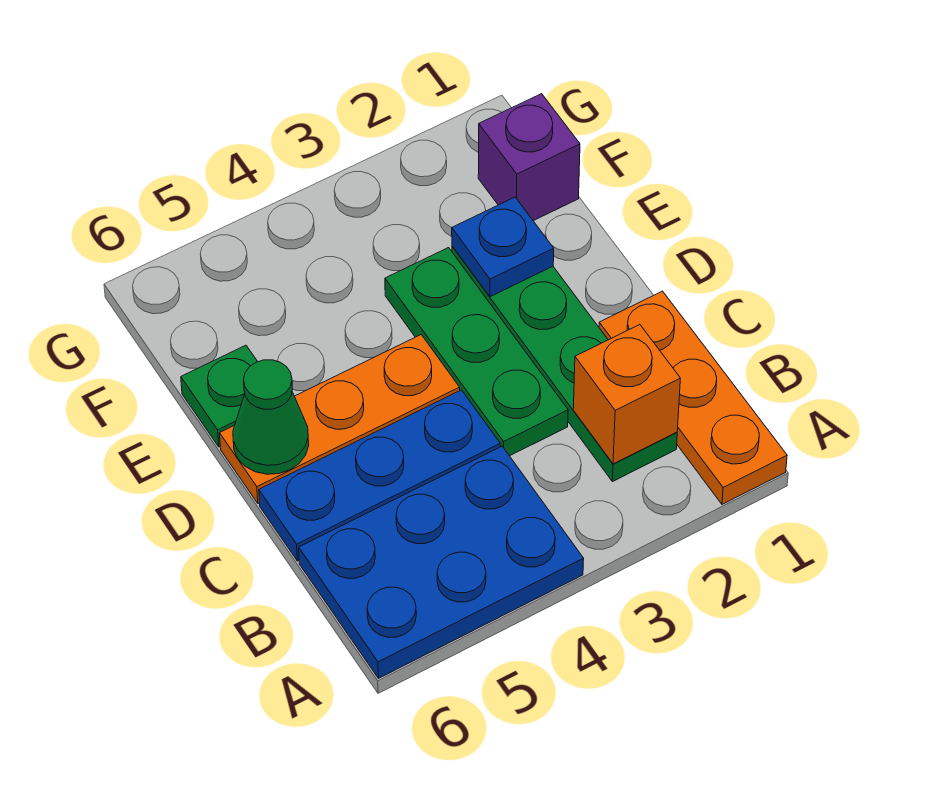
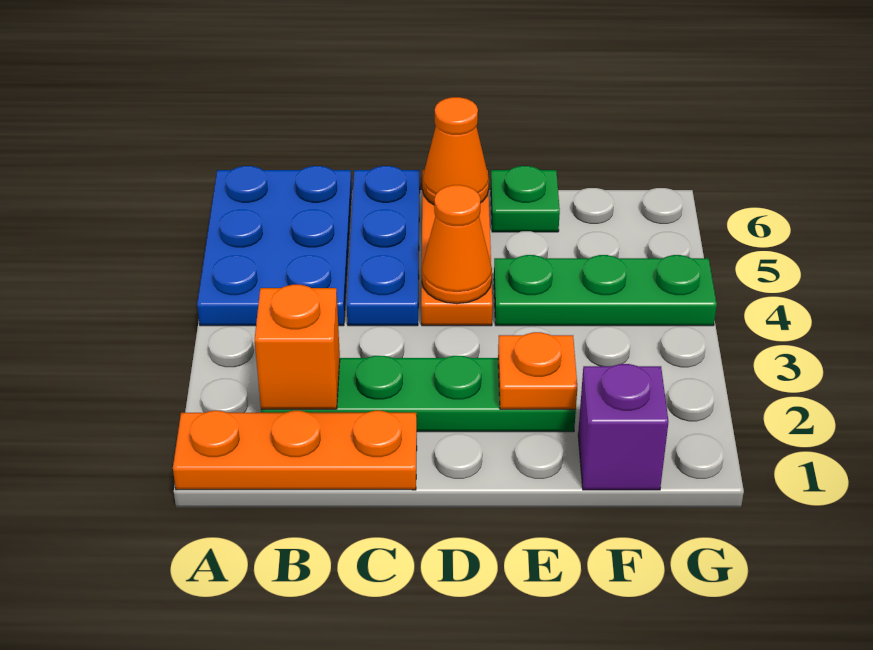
green 1x3 plate [385,248,568,456] -> green 1x3 plate moved to [494,255,717,326]
none -> orange 1x1 cone [421,185,492,304]
green 1x1 cone [233,360,309,474] -> orange 1x1 cone [422,97,489,205]
blue 1x1 plate [452,197,554,297] -> orange 1x1 plate [498,332,577,409]

